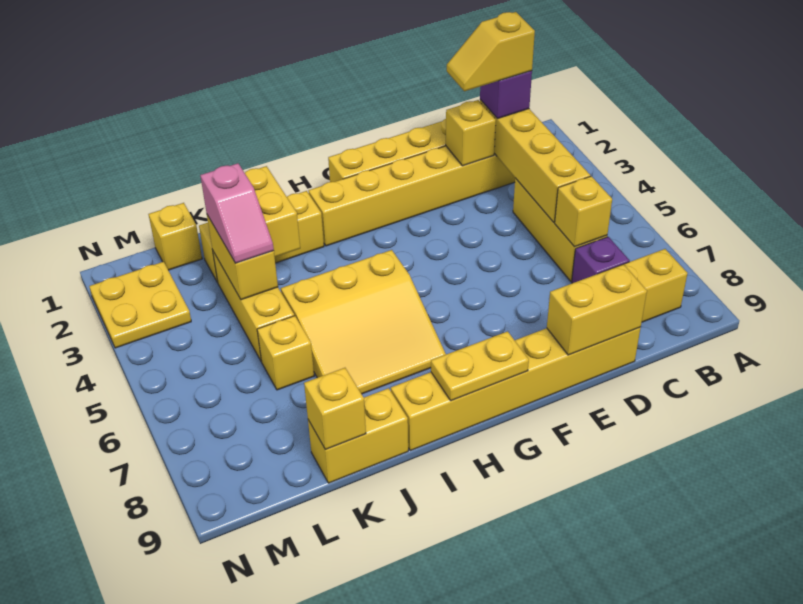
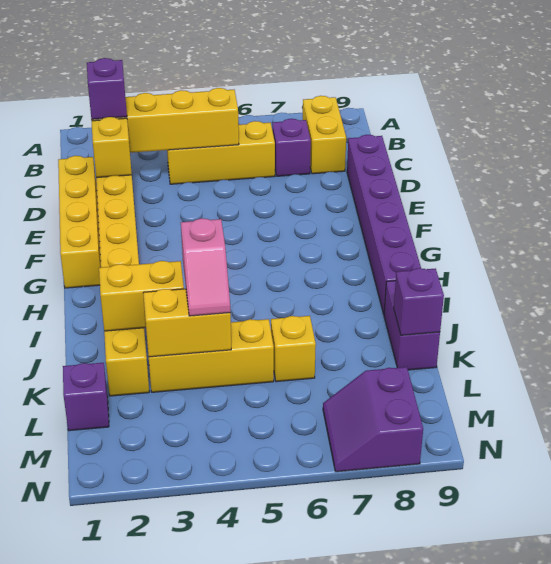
yellow 1x2 slope [447,12,535,91] -> none
yellow 1x1 brick [555,176,612,247] -> none
yellow 1x6 brick [391,327,641,451] -> purple 1x6 brick [347,135,421,314]
yellow 1x2 brick [547,264,647,355] -> none
yellow 1x2 plate [431,331,529,401] -> none
yellow 3x3 slope [281,250,446,394] -> none
yellow 1x2 brick [308,388,408,483] -> purple 1x2 brick [384,281,440,370]
pink 1x2 slope [200,163,274,263] -> pink 1x2 slope turned to [181,218,230,316]
yellow 1x1 brick [304,368,366,450] -> purple 1x1 brick [394,268,444,335]
yellow 1x1 brick [149,203,202,270] -> purple 1x1 brick [63,363,109,431]
yellow 2x2 plate [89,262,191,348] -> none
none -> purple 2x2 slope [323,367,423,472]

